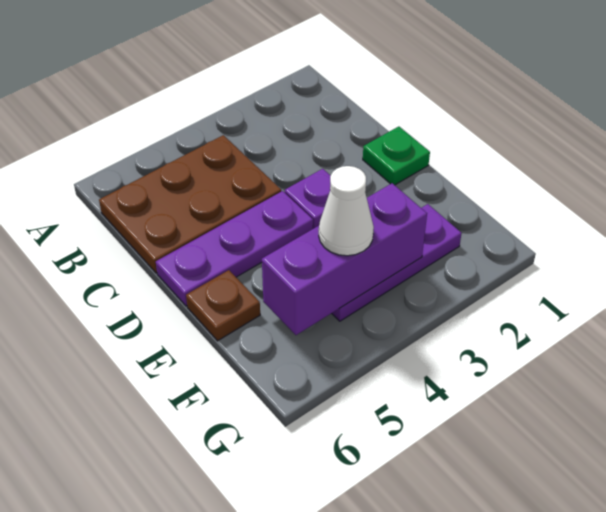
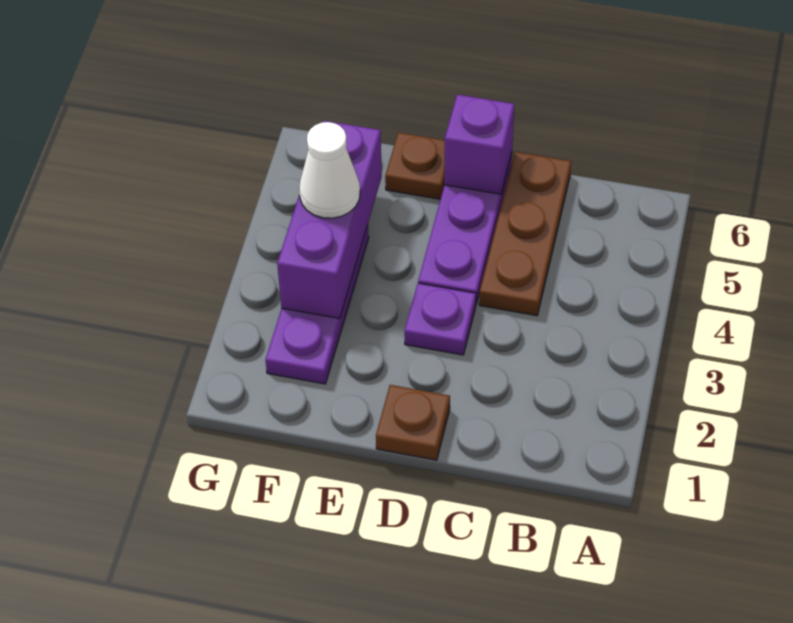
brown 2x3 plate [99,135,281,273] -> brown 1x3 plate [479,152,571,316]
green 1x1 plate [363,127,430,185] -> brown 1x1 plate [376,385,450,460]
none -> purple 1x1 brick [444,95,514,194]

